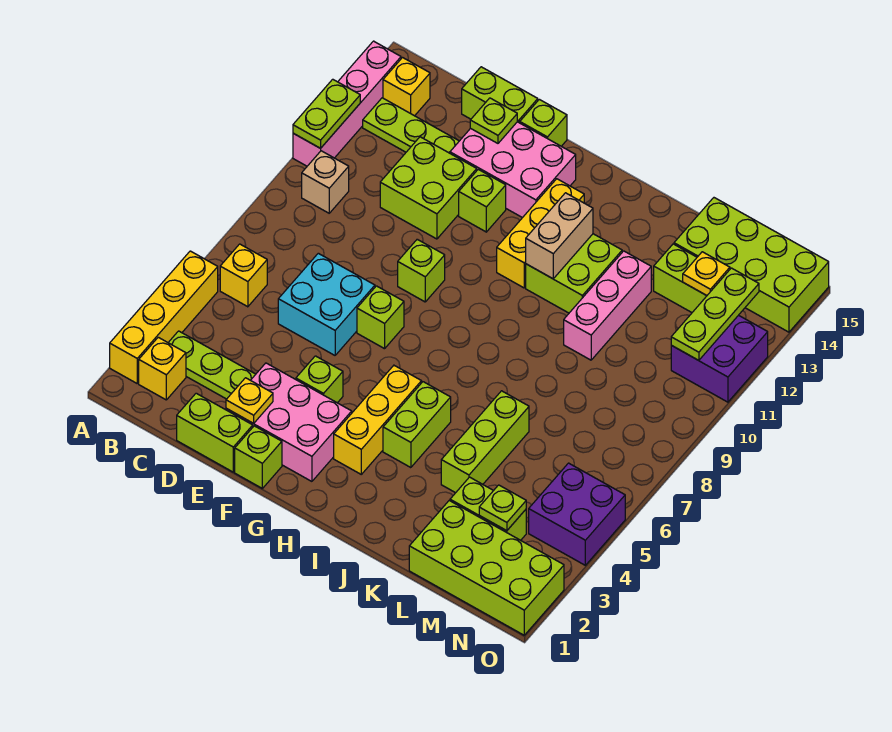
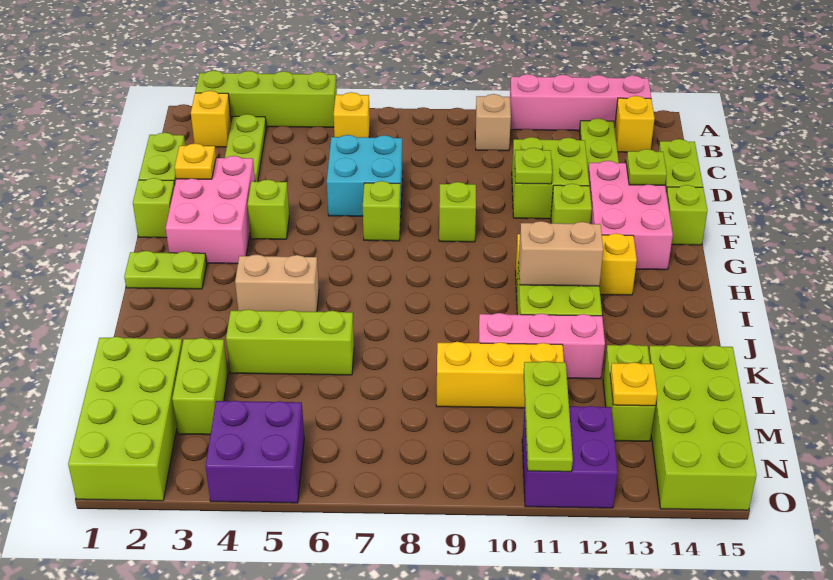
yellow 1x4 brick [110,251,218,383] -> lime 1x4 brick [195,70,337,127]
lime 1x2 plate [293,79,360,148] -> lime 1x2 plate moved to [124,251,207,289]
yellow 1x3 brick [334,365,422,474] -> yellow 1x3 brick moved to [436,342,564,408]
lime 1x2 brick [383,382,451,468] -> tan 1x2 brick [235,255,319,312]
lime 1x1 plate [479,485,526,531] -> lime 1x1 plate moved to [515,148,552,184]
lime 1x3 plate [671,268,759,361] -> lime 1x3 plate turned to [524,361,573,472]

